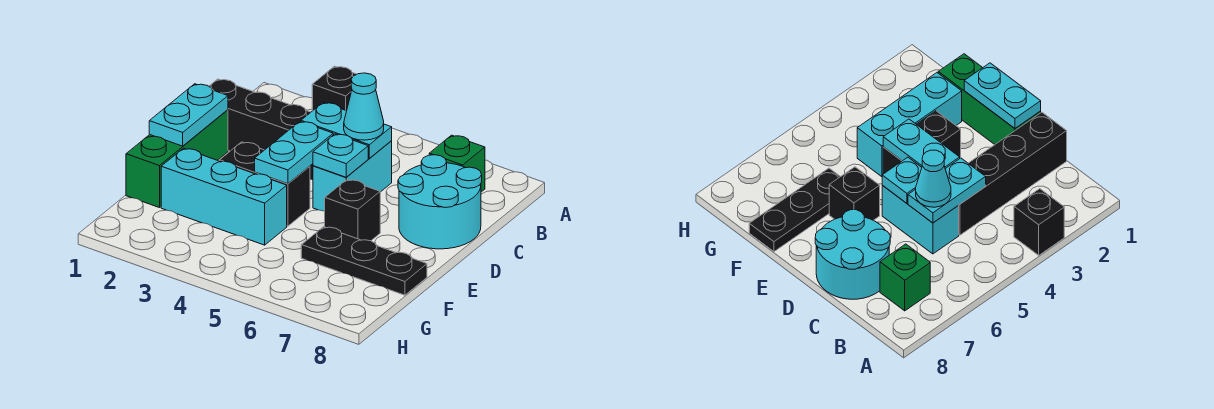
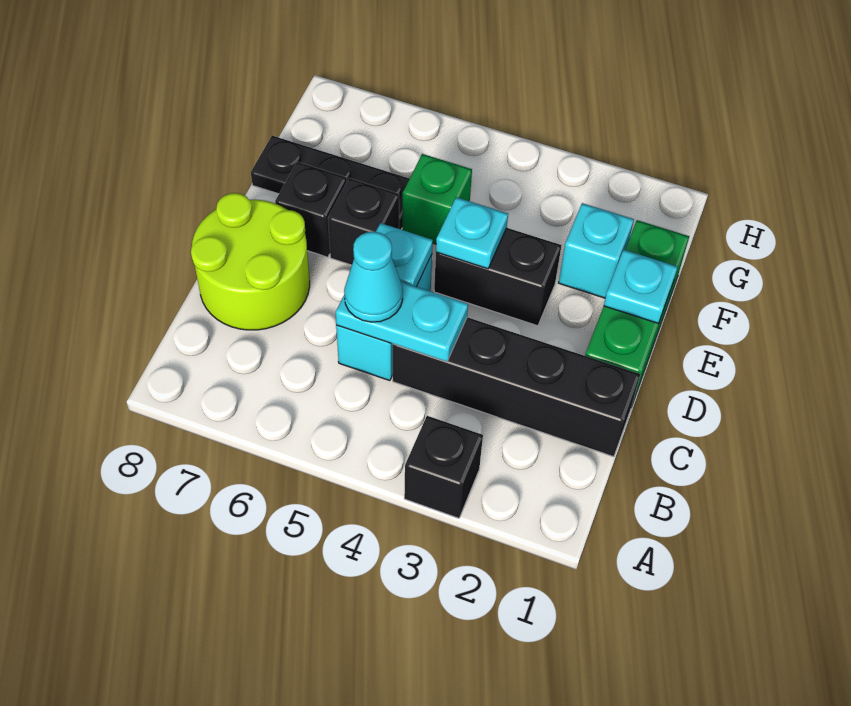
green 1x1 brick [429,135,485,192] -> green 1x1 brick moved to [402,154,472,244]
cyan 2x2 round brick [398,155,482,249] -> lime 2x2 round brick [191,193,310,330]
cyan 1x2 plate [149,84,228,146] -> cyan 1x1 plate [604,250,678,323]
cyan 1x2 plate [255,122,333,184] -> cyan 1x1 plate [436,197,508,269]
none -> black 1x1 brick [275,162,347,257]
cyan 1x3 brick [161,148,287,245] -> cyan 1x1 brick [559,203,634,298]

